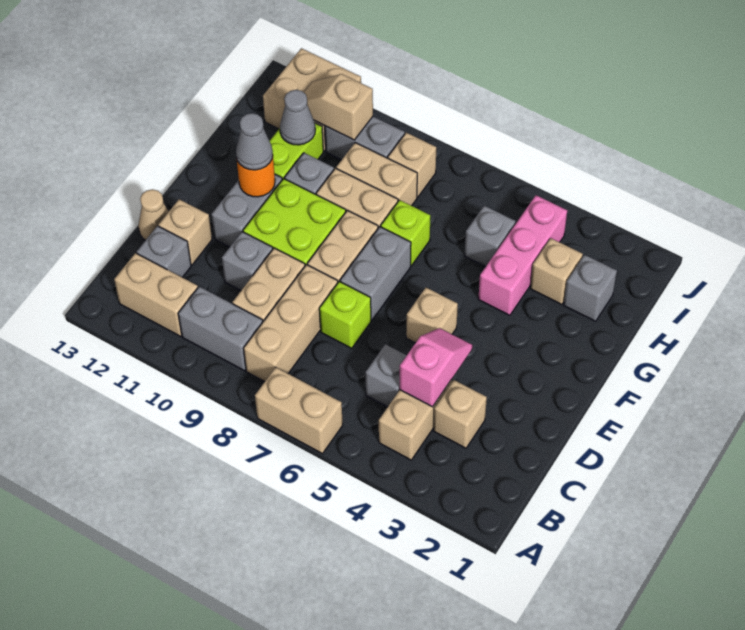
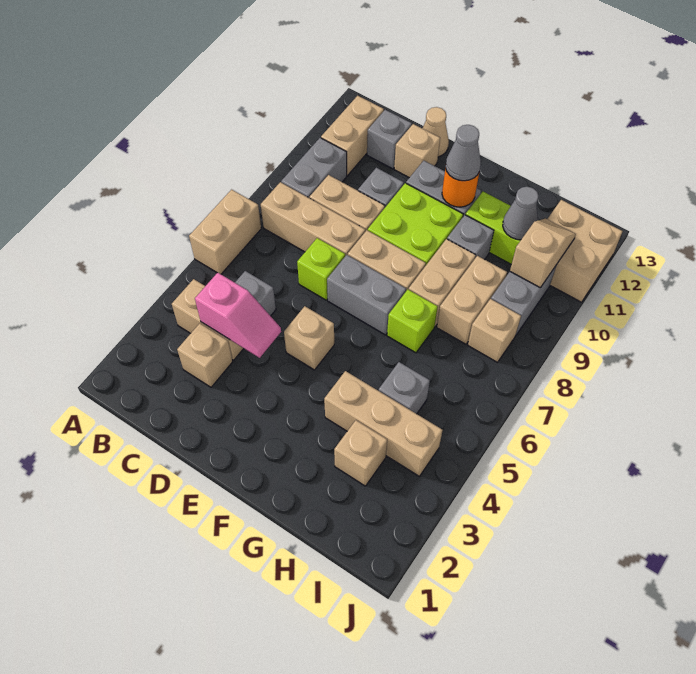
pink 1x3 brick [478,195,567,315] -> tan 1x3 brick [324,371,443,476]
grey 1x1 brick [564,255,617,321] -> none

